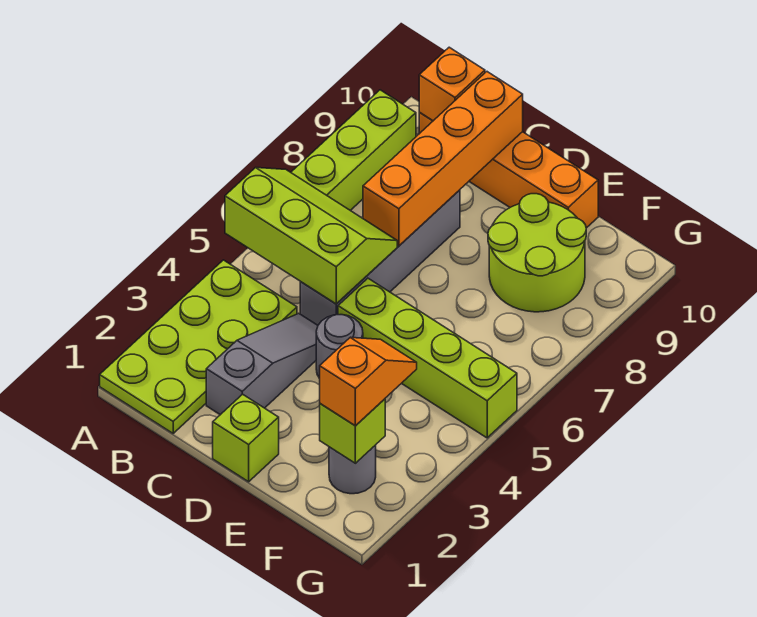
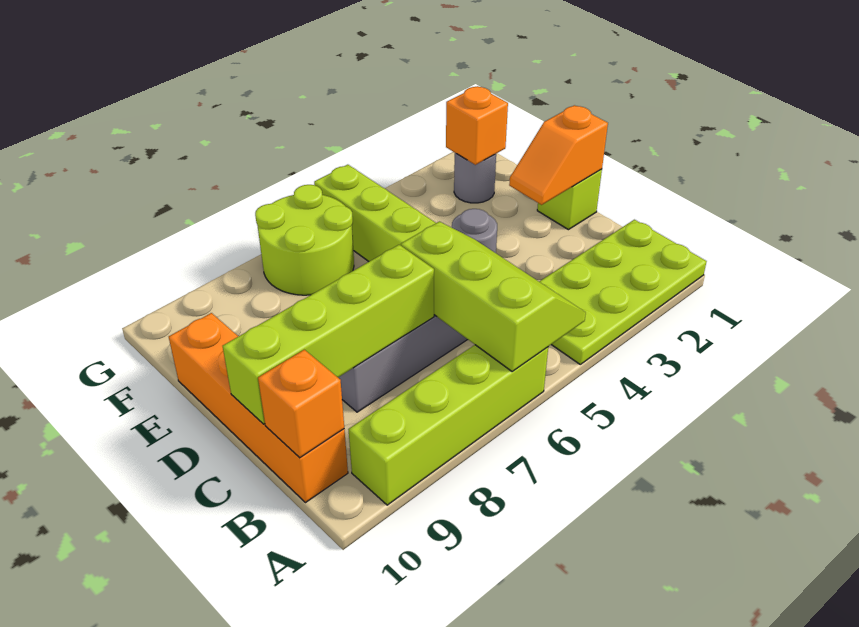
lime 2x3 slope [225,168,397,304] -> lime 2x3 slope turned to [401,222,586,372]
grey 1x3 slope [206,313,318,415] -> none
orange 1x4 brick [363,72,523,246] -> lime 1x4 brick [223,245,434,424]
lime 2x2 round brick [488,194,586,312] -> lime 2x2 round brick moved to [255,185,354,295]
lime 1x1 brick [320,399,385,463] -> orange 1x1 brick [446,86,508,165]
orange 1x2 slope [320,337,417,426] -> orange 1x2 slope moved to [509,105,608,205]

